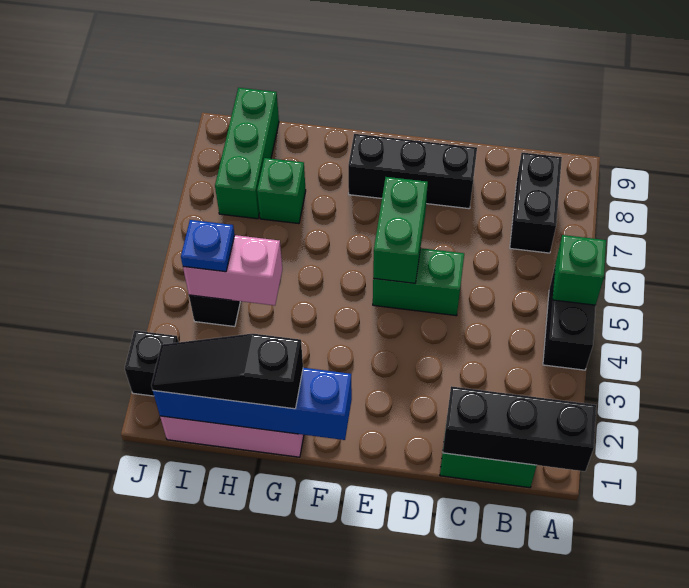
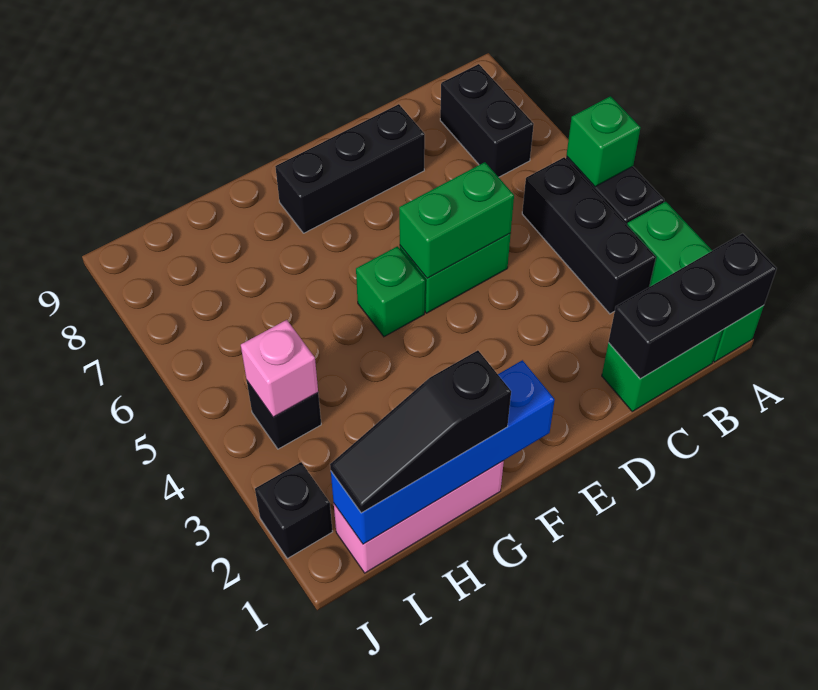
none -> black 1x3 brick [522,157,656,314]
green 1x2 brick [373,177,428,283] -> green 1x2 brick turned to [399,162,514,278]
pink 1x2 brick [183,235,282,305] -> pink 1x1 brick [241,320,318,417]
green 1x1 brick [257,158,306,224] -> green 1x1 brick moved to [356,246,425,337]
blue 1x1 plate [181,220,235,272] -> none
green 1x3 brick [215,88,279,219] -> green 1x3 brick moved to [627,202,764,362]

